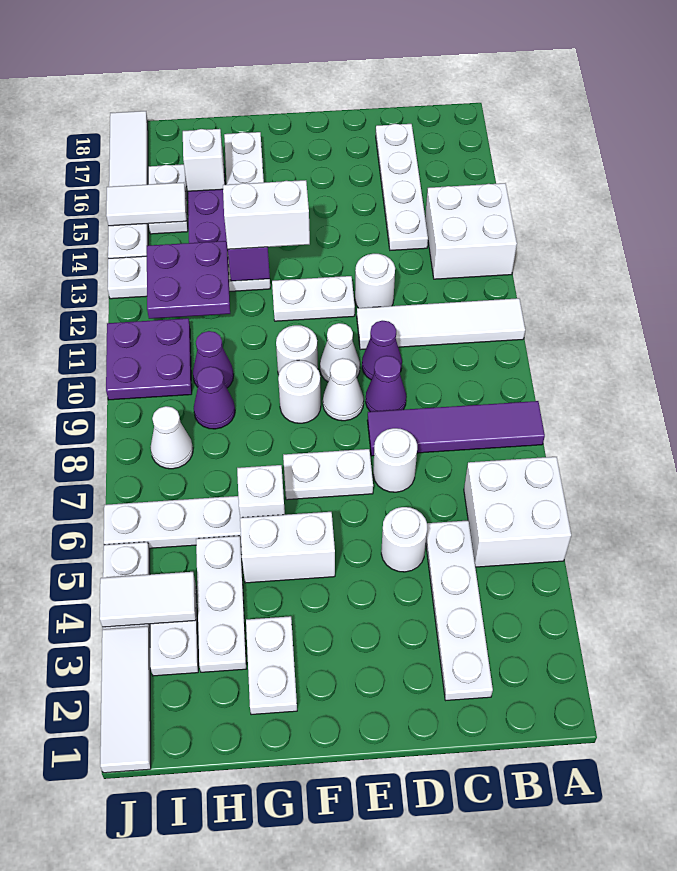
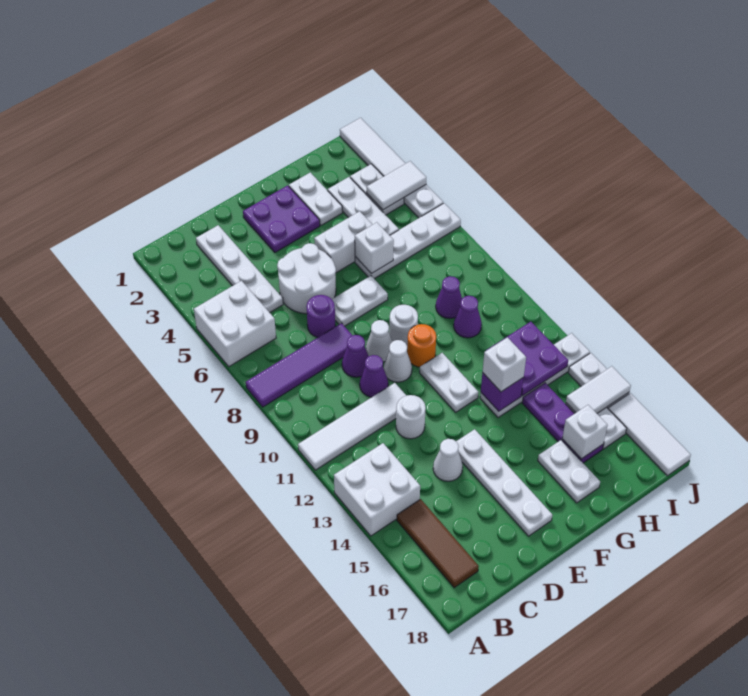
none -> brown 1x3 tile [397,499,479,588]
white 1x4 plate [376,124,428,250] -> white 1x4 plate moved to [456,429,552,536]
white 1x1 round brick [381,507,427,572] -> white 2x2 round brick [277,243,336,314]
white 1x1 round brick [373,428,417,492] -> purple 1x1 round brick [306,295,335,337]
white 1x2 plate [272,276,355,321] -> white 1x2 plate turned to [420,353,479,412]
white 1x1 round brick [276,325,318,375] -> orange 1x1 round brick [407,324,436,367]
white 1x2 brick [223,180,310,249] -> white 1x1 brick [483,337,526,392]
white 1x1 cone [150,406,193,469] -> white 1x1 cone moved to [433,439,463,481]
purple 2x2 plate [106,318,192,400] -> purple 2x2 plate moved to [243,185,320,252]

